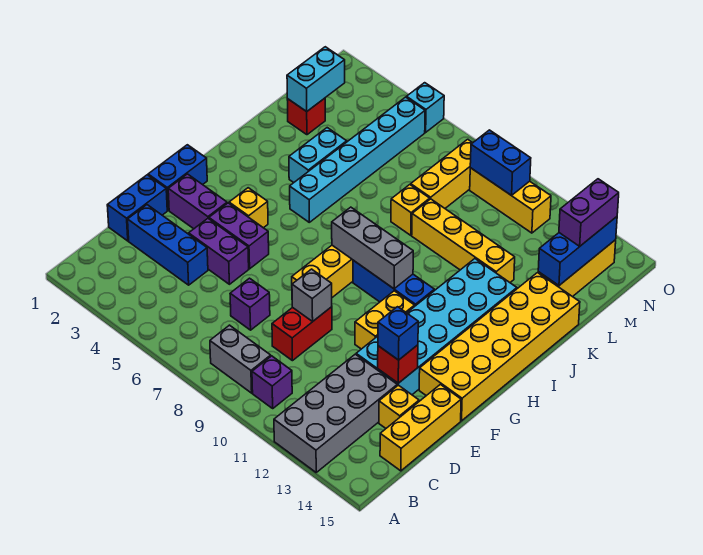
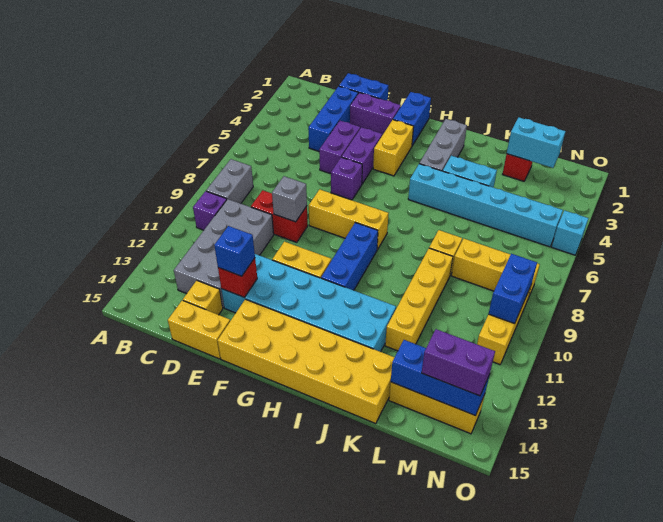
grey 2x4 brick [274,354,397,472] -> grey 2x4 brick turned to [174,199,274,308]
yellow 1x3 brick [380,384,461,471] -> yellow 1x2 brick [168,301,230,359]
purple 1x1 brick [230,278,270,330] -> purple 1x1 brick moved to [331,157,362,200]
blue 1x2 brick [148,145,207,210] -> blue 1x2 brick turned to [393,92,431,146]
purple 1x2 brick [168,174,227,229] -> purple 1x2 brick turned to [350,93,401,135]
yellow 1x1 brick [229,188,268,228] -> yellow 1x2 brick [373,120,414,176]
grey 1x3 brick [332,207,413,289] -> grey 1x3 brick moved to [419,119,467,171]

